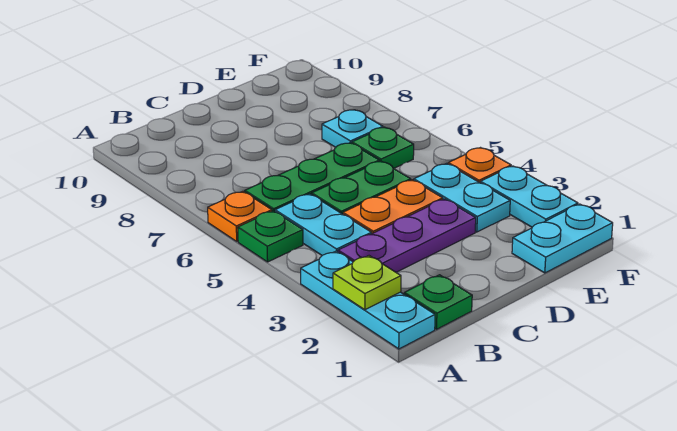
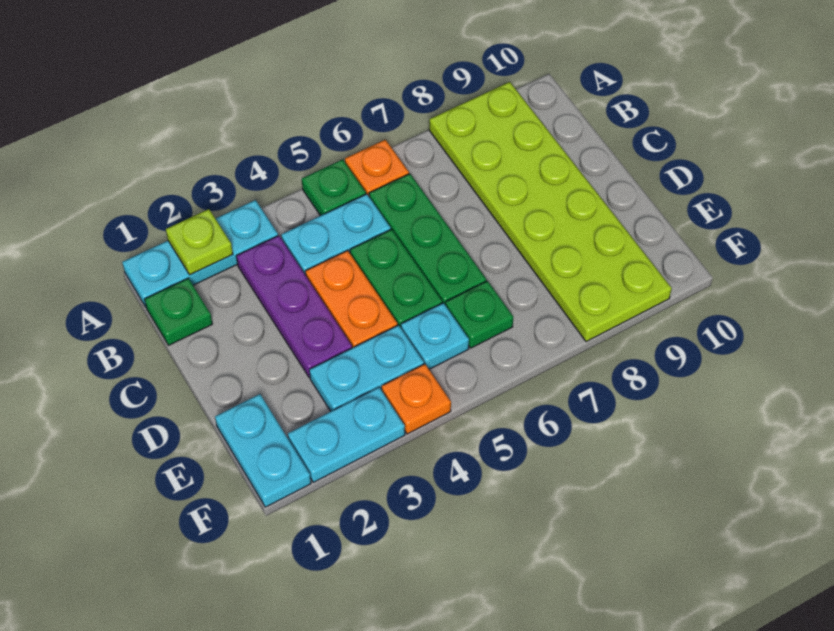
none -> lime 2x6 plate [429,82,672,342]
cyan 1x1 plate [322,110,383,147] -> cyan 1x1 plate moved to [401,303,469,369]

